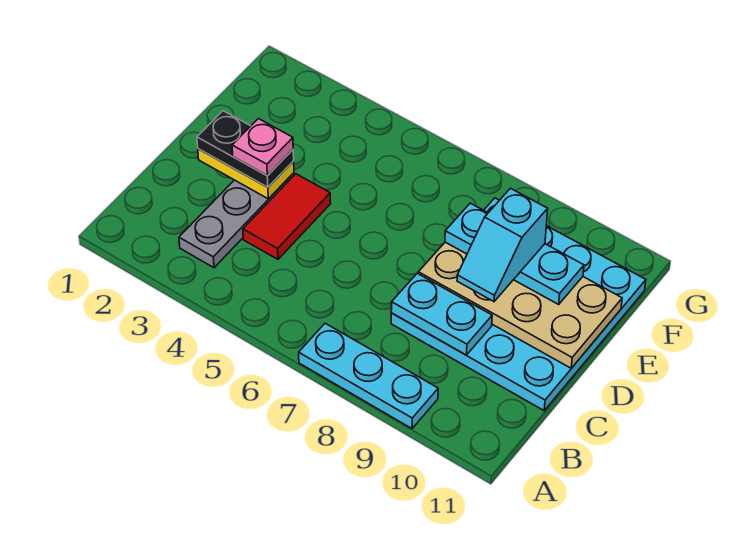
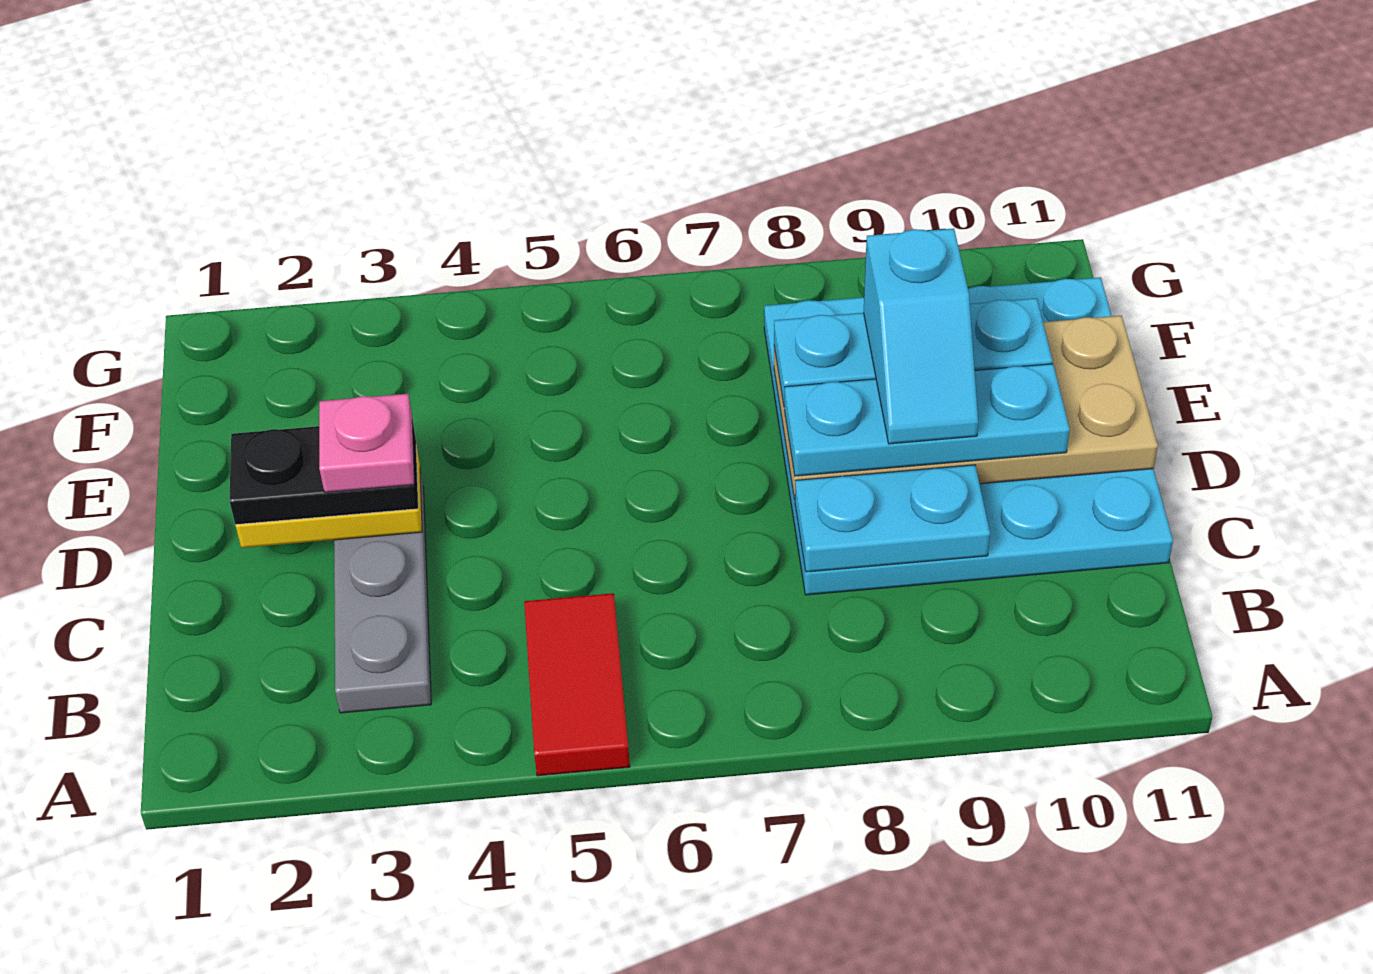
cyan 1x3 plate [299,323,438,429] -> cyan 1x3 plate moved to [785,364,1070,476]
red 1x2 tile [243,174,331,259] -> red 1x2 tile moved to [524,593,630,776]

